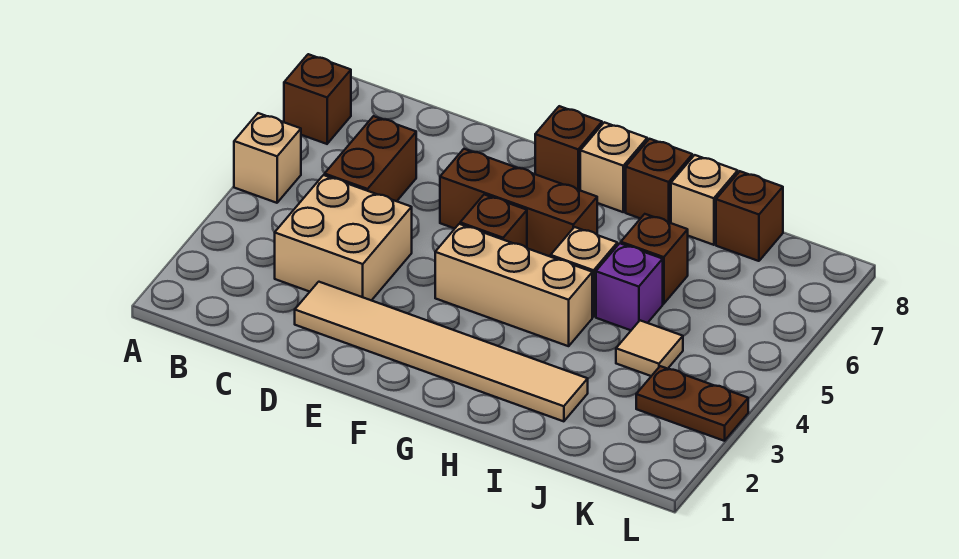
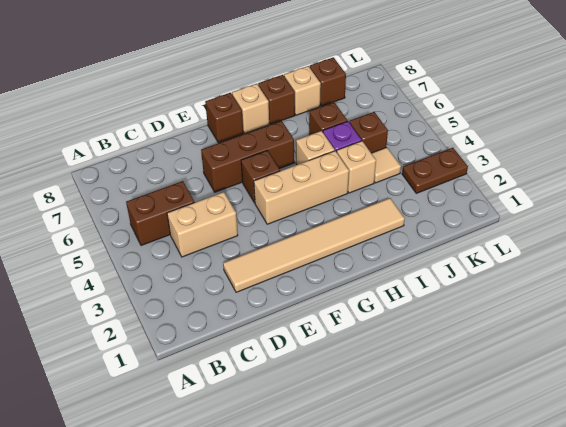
tan 1x1 brick [234,113,301,203] -> tan 1x1 brick moved to [337,141,376,193]
brown 1x1 brick [284,54,351,144] -> brown 1x1 brick moved to [349,112,388,153]
tan 2x2 brick [275,175,412,301] -> tan 1x2 brick [167,192,238,257]
brown 1x2 brick [325,116,416,201] -> brown 1x2 brick turned to [126,181,195,246]

